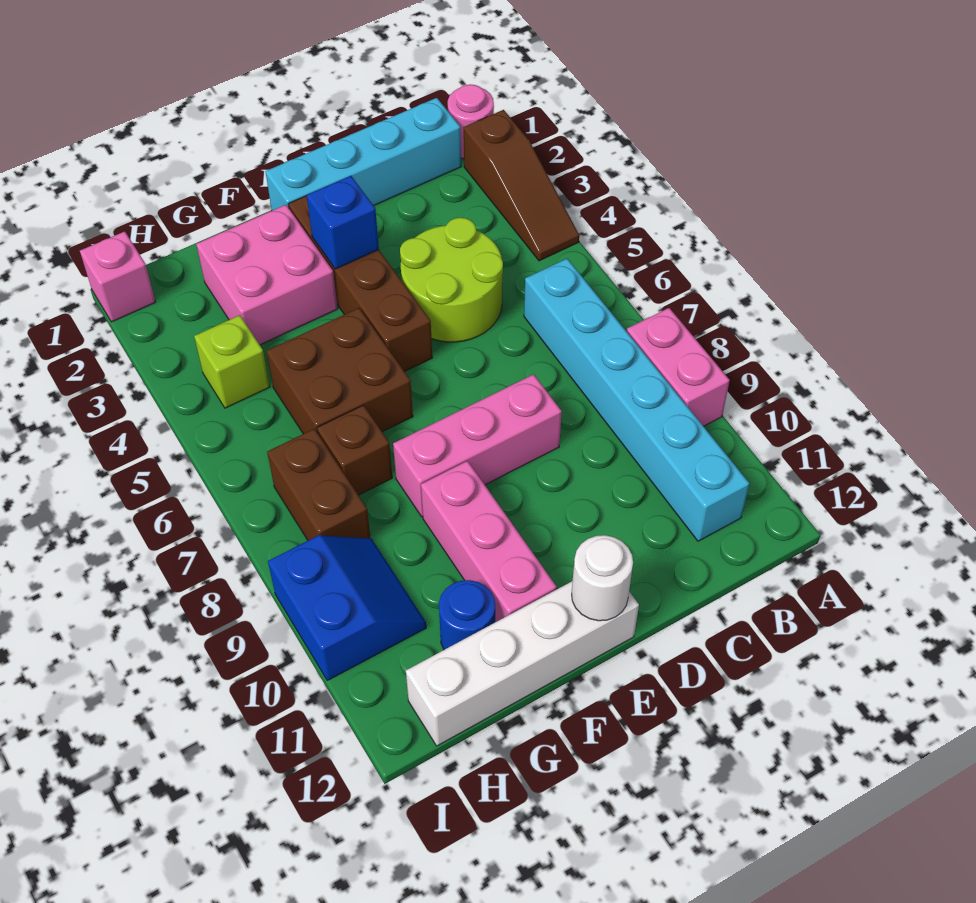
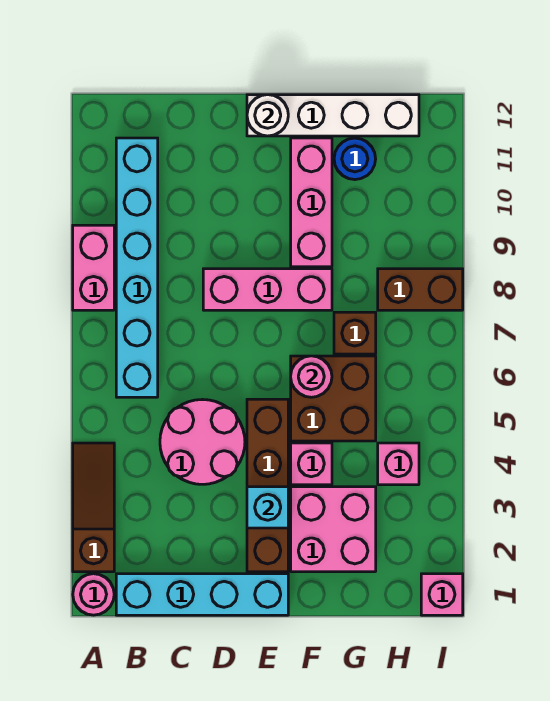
lime 2x2 round brick [400,218,503,342] -> pink 2x2 round brick [160,400,245,484]
blue 1x1 brick [307,176,379,269] -> cyan 1x1 brick [247,487,288,528]
none -> pink 1x1 brick [291,443,332,485]
none -> pink 1x1 round brick [291,356,332,397]
lime 1x1 brick [194,315,270,408] -> pink 1x1 brick [378,443,419,485]
brown 1x2 brick [267,429,371,540] -> brown 1x2 brick turned to [378,269,463,310]
blue 2x2 slope [268,535,426,681] -> none

